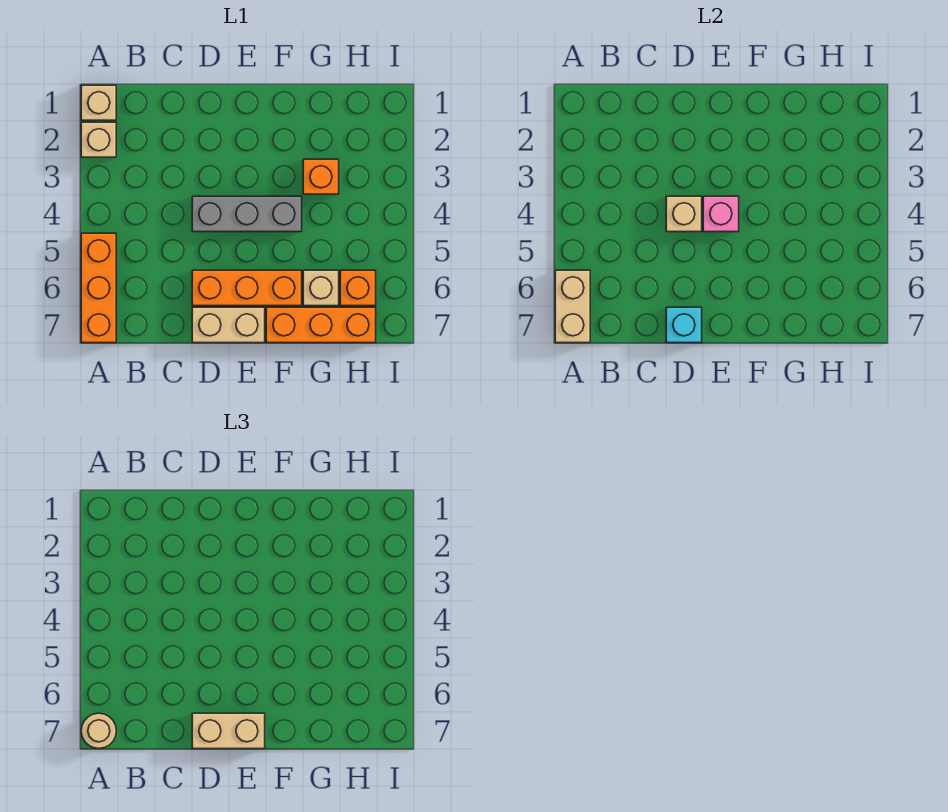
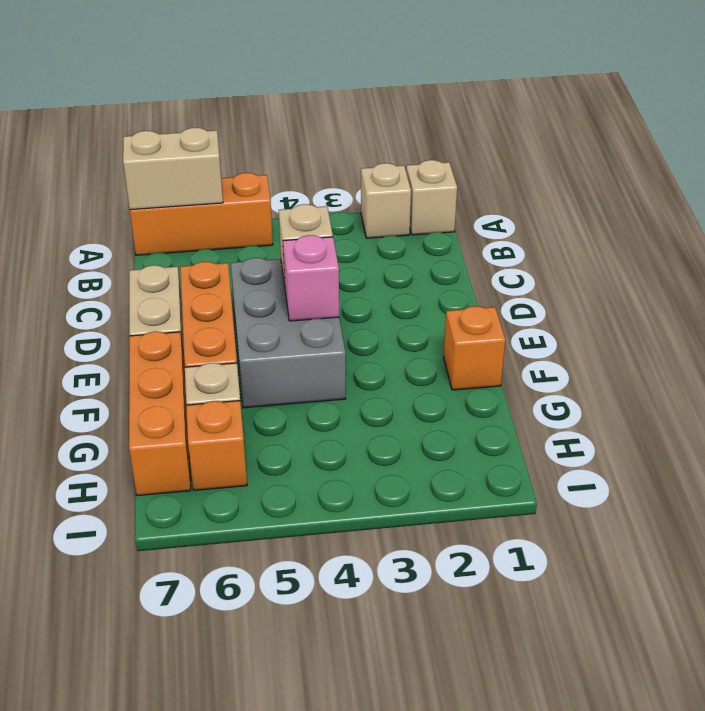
tan 1x1 round brick [81,713,116,749] -> none
grey 1x3 brick [192,196,302,232] -> grey 2x3 brick [231,258,346,408]
cyan 1x1 brick [666,307,702,343] -> none
tan 1x2 brick [192,713,265,749] -> none
orange 1x1 brick [303,159,339,194] -> orange 1x1 brick moved to [444,306,506,390]

